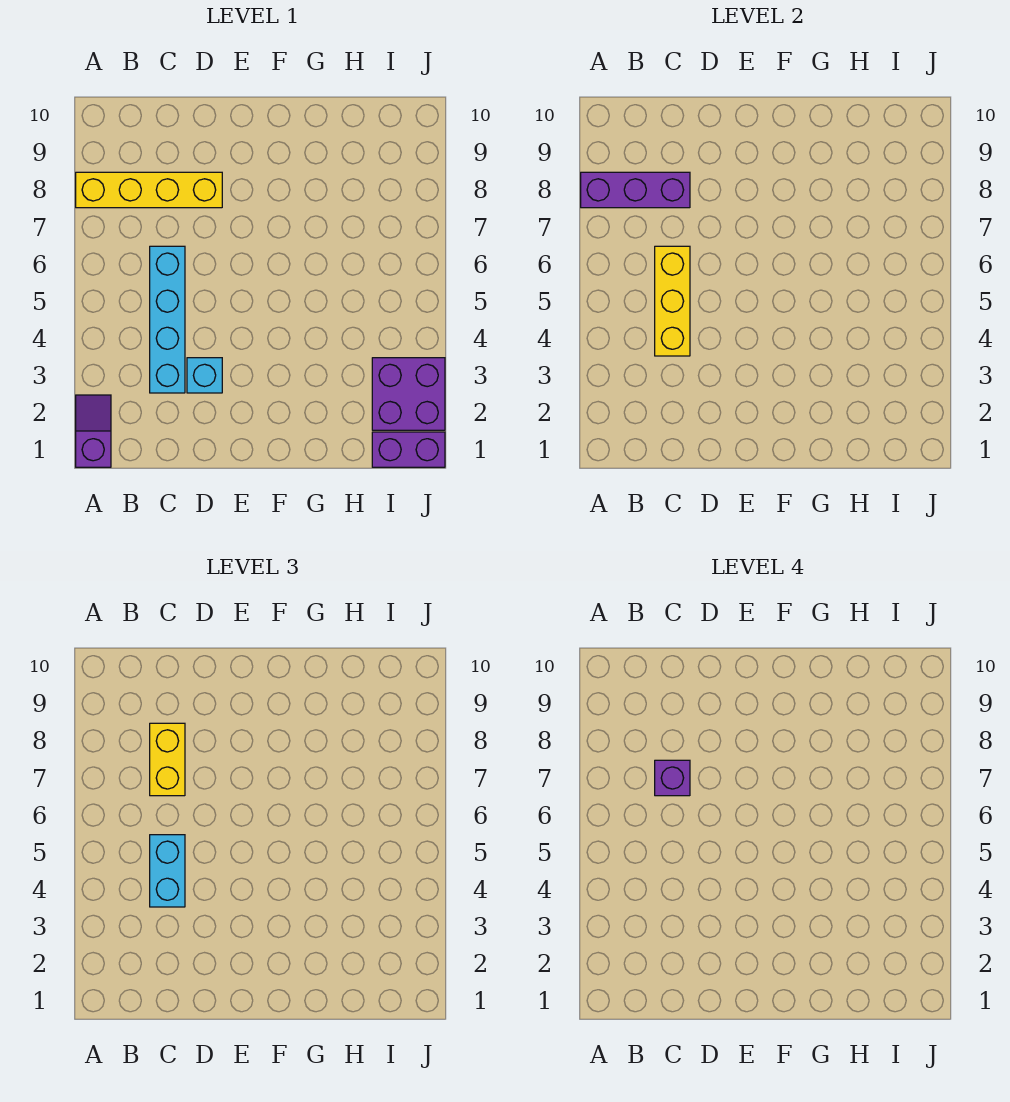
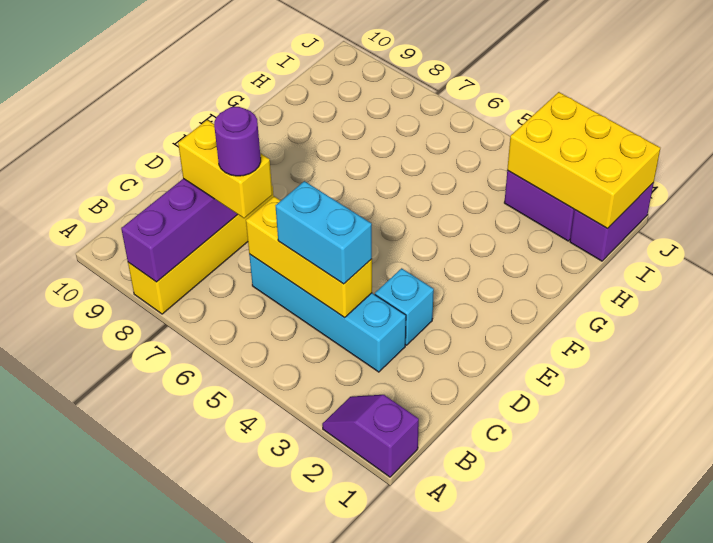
purple 1x1 brick [655,760,690,796] -> purple 1x1 round brick [214,107,261,176]
none -> yellow 2x3 brick [507,92,660,229]

